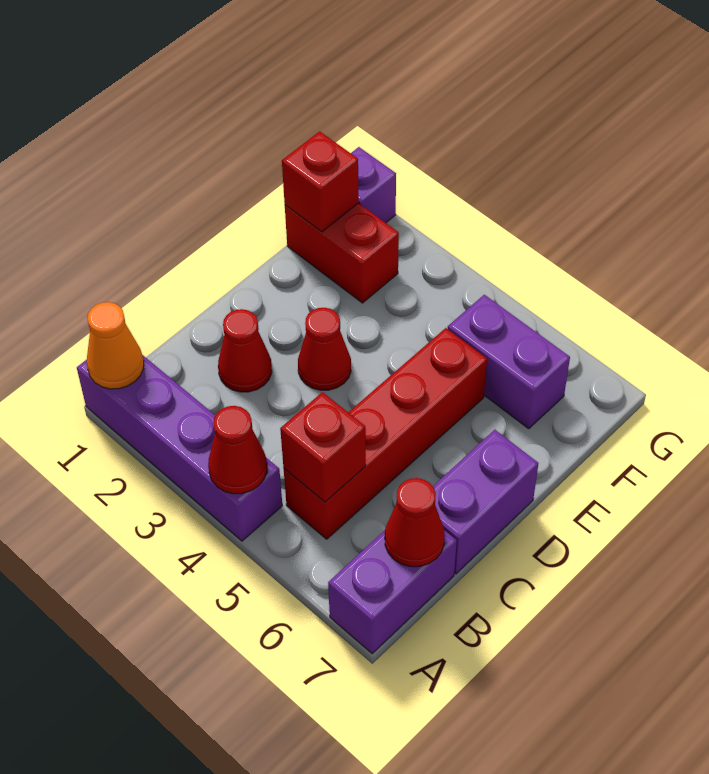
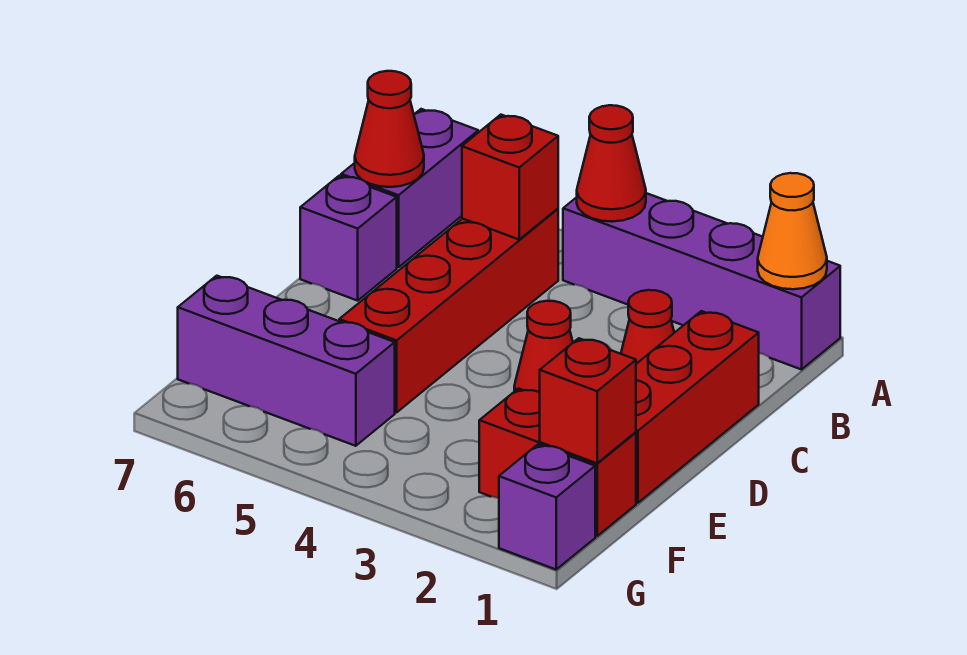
none -> red 1x3 brick [636,311,759,503]
purple 1x2 brick [433,430,538,574] -> purple 1x1 brick [300,176,397,301]
purple 1x2 brick [448,295,570,429] -> purple 1x3 brick [178,276,395,446]

